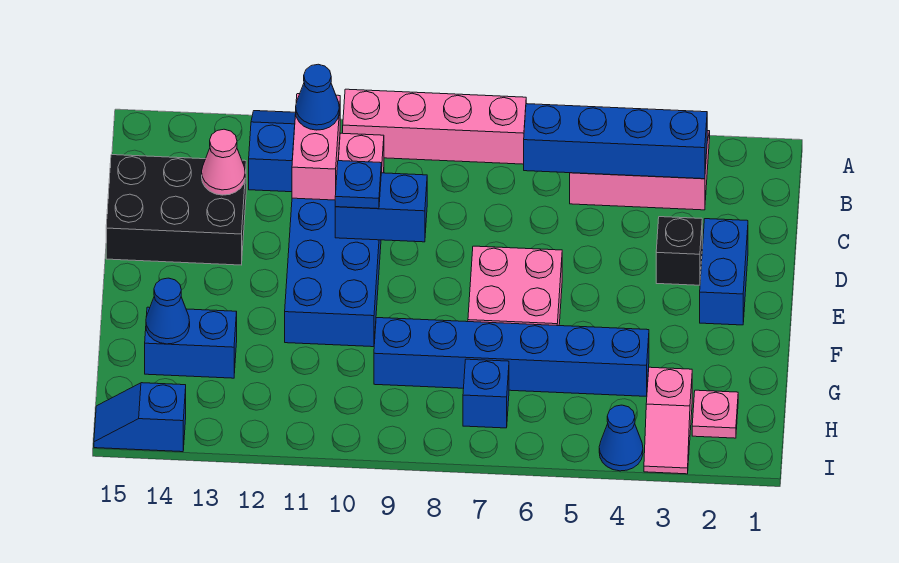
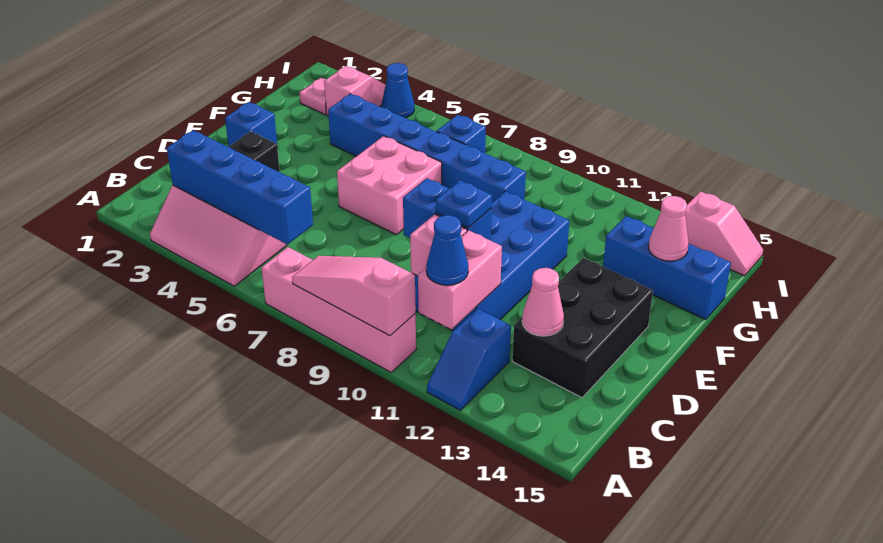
none -> pink 1x3 slope [292,256,416,336]
black 2x3 brick [106,155,246,265] -> black 2x3 brick turned to [512,258,653,398]
blue 1x2 brick [700,219,748,325] -> blue 1x1 brick [225,102,278,148]
blue 1x2 brick [145,307,237,378] -> blue 1x3 brick [603,216,731,320]
blue 1x1 cone [146,278,190,344] -> pink 1x1 cone [649,196,689,261]
blue 1x2 slope [94,383,186,452] -> pink 1x2 slope [685,191,763,276]

